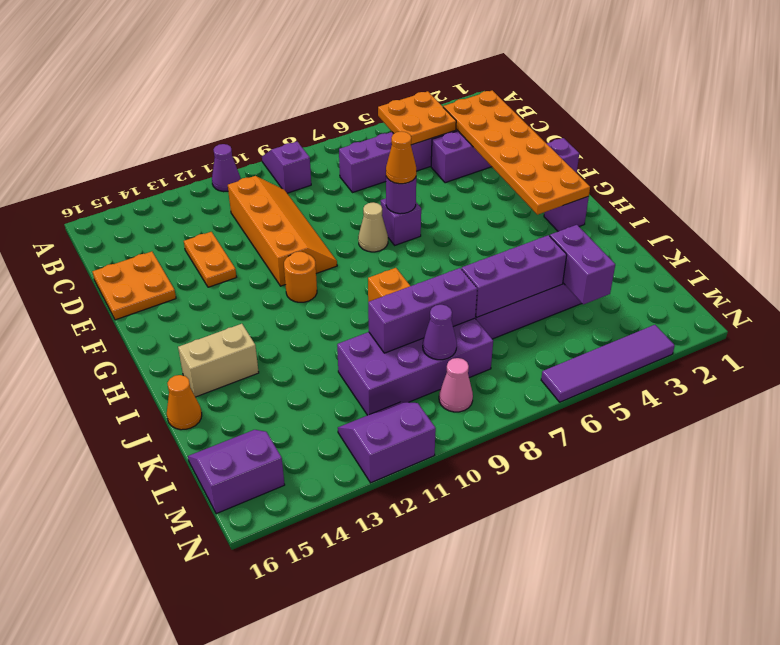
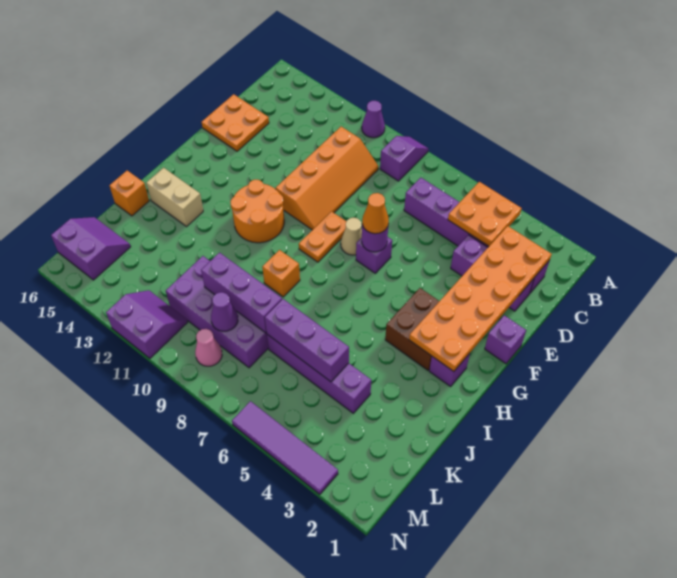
orange 1x2 plate [184,232,236,287] -> orange 1x2 plate moved to [299,211,346,262]
none -> brown 2x2 brick [385,288,439,370]
orange 1x1 round brick [284,252,317,302] -> orange 2x2 round brick [230,180,284,243]
orange 1x1 cone [167,375,202,430] -> orange 1x1 brick [110,171,149,216]
purple 1x2 brick [550,225,615,305] -> none

